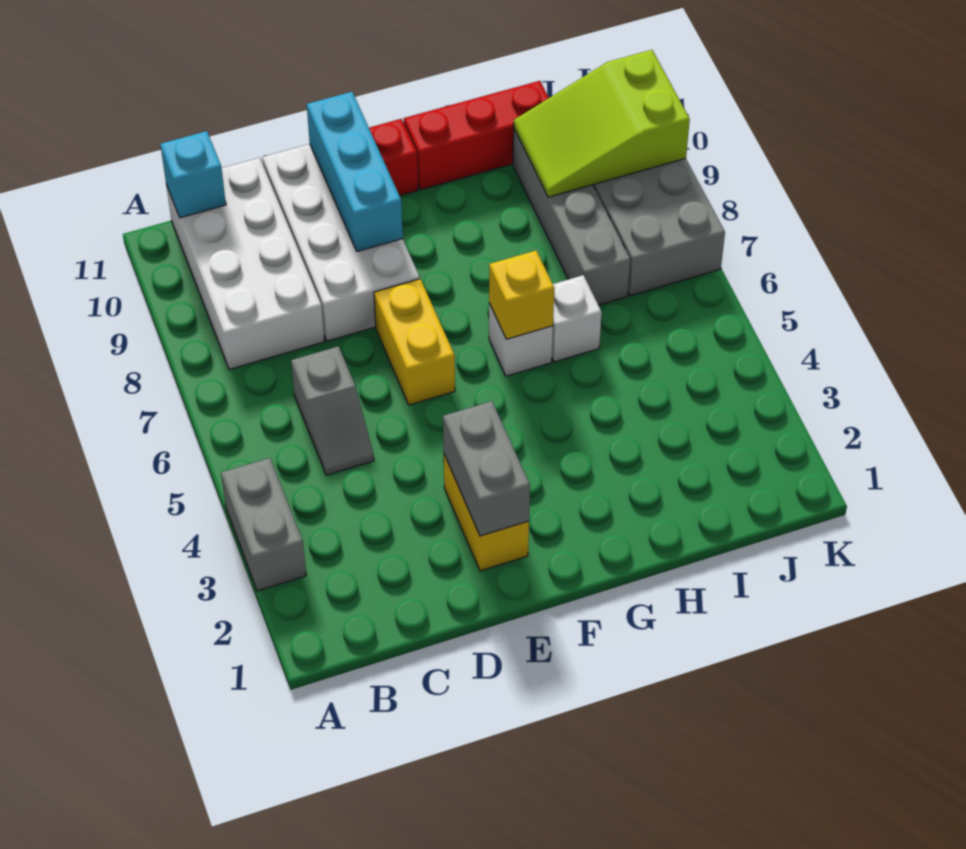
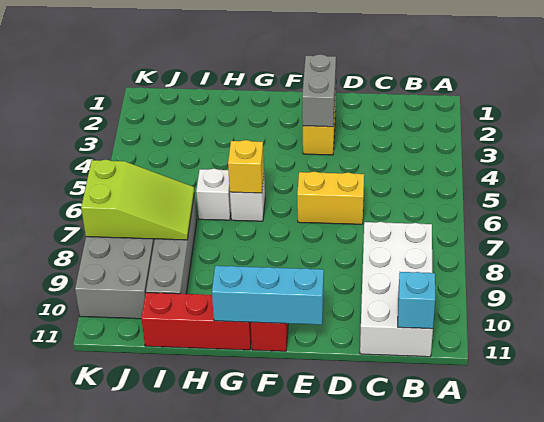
grey 1x2 brick [221,458,306,591] -> none
grey 1x2 slope [291,346,374,475] -> none
white 2x4 brick [262,144,420,341] -> none
yellow 1x2 brick [374,279,455,405] -> yellow 1x2 brick turned to [297,172,364,224]
cyan 1x3 brick [307,92,403,252] -> cyan 1x3 brick turned to [212,266,324,325]
lime 2x3 slope [514,50,690,197] -> lime 2x3 slope moved to [81,160,194,240]

